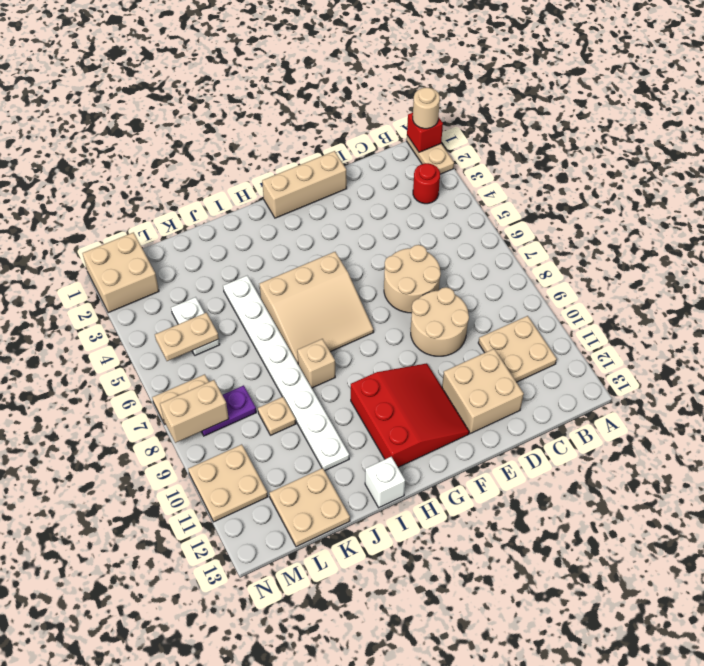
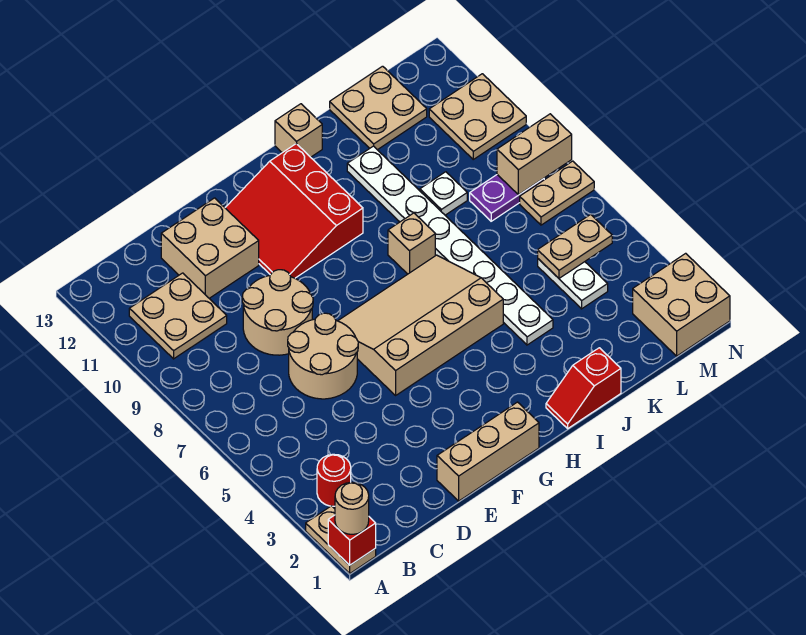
tan 3x3 slope [260,252,374,363] -> tan 3x4 slope [338,255,503,395]
none -> red 1x2 slope [546,348,621,428]
white 1x1 brick [365,457,405,508] -> tan 1x1 brick [275,104,322,157]
tan 1x1 plate [258,397,296,435] -> white 1x1 plate [420,172,467,215]

